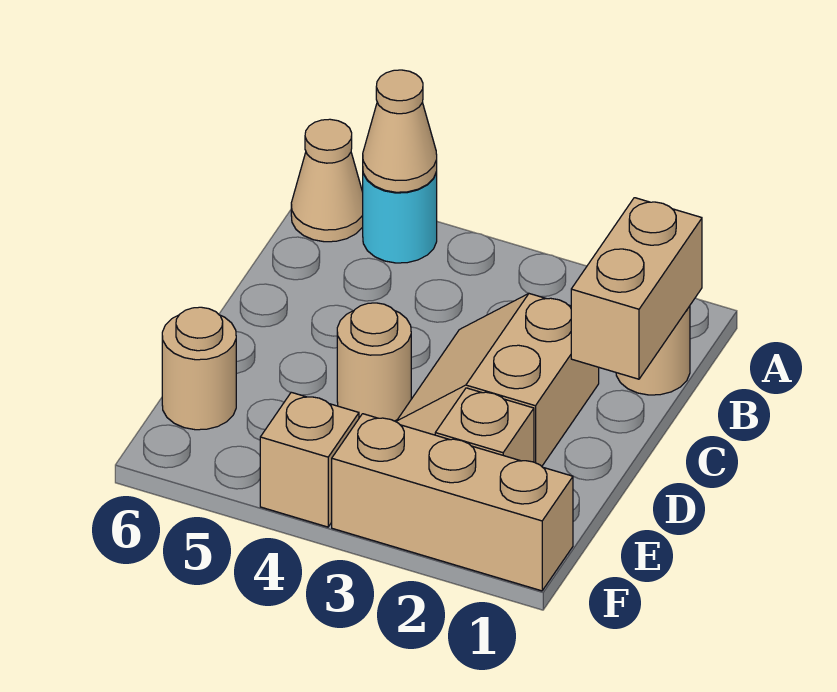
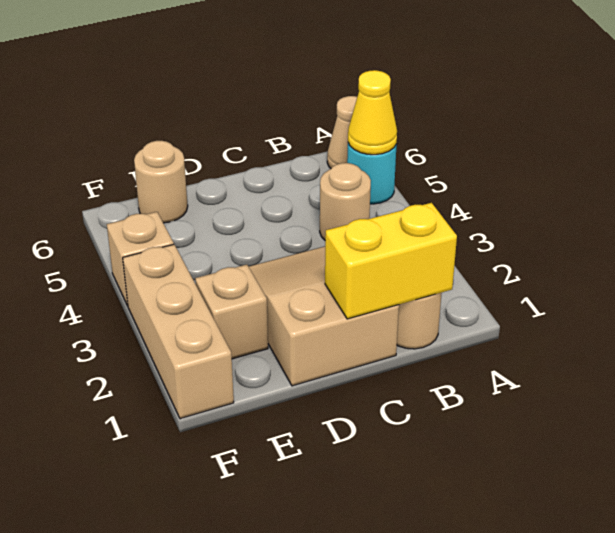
tan 1x1 cone [363,70,437,192] -> yellow 1x1 cone [348,70,397,155]
tan 1x2 brick [571,198,702,379] -> yellow 1x2 brick [325,203,457,319]
tan 2x2 slope [396,294,599,466] -> tan 2x3 slope [249,246,399,386]
tan 1x1 round brick [337,303,411,421] -> tan 1x1 round brick moved to [320,163,371,240]

